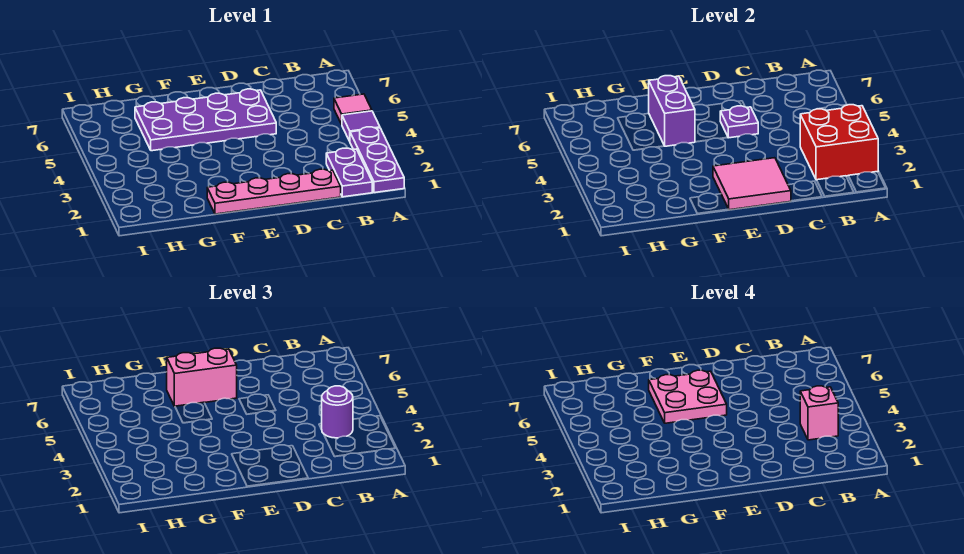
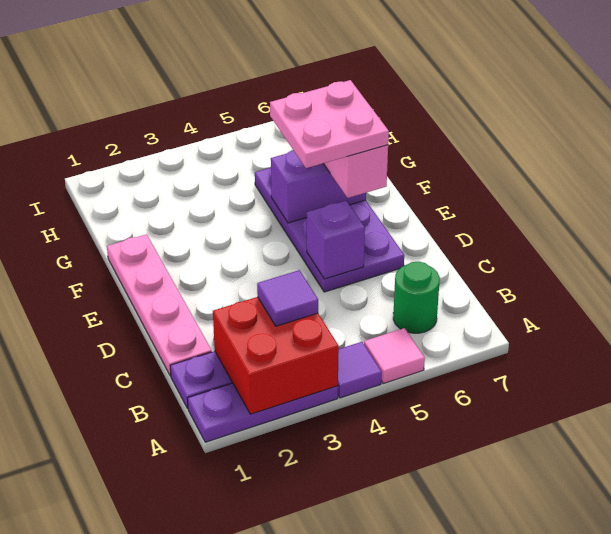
purple 1x1 round brick [322,386,353,438] -> purple 1x1 tile [257,270,318,326]
pink 1x1 brick [800,386,838,440] -> none
none -> green 1x1 round brick [393,262,440,333]
pink 2x2 tile [713,158,791,210] -> none
purple 1x1 plate [720,106,758,138] -> purple 1x1 brick [307,201,365,279]

